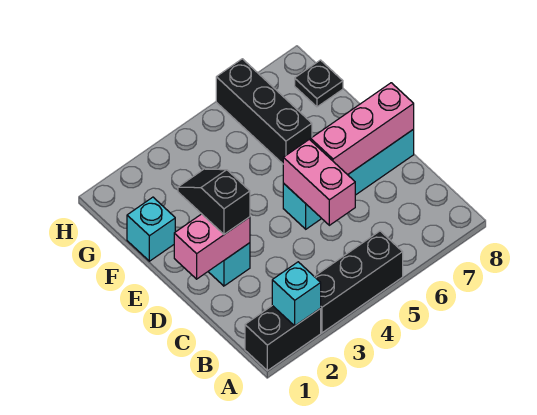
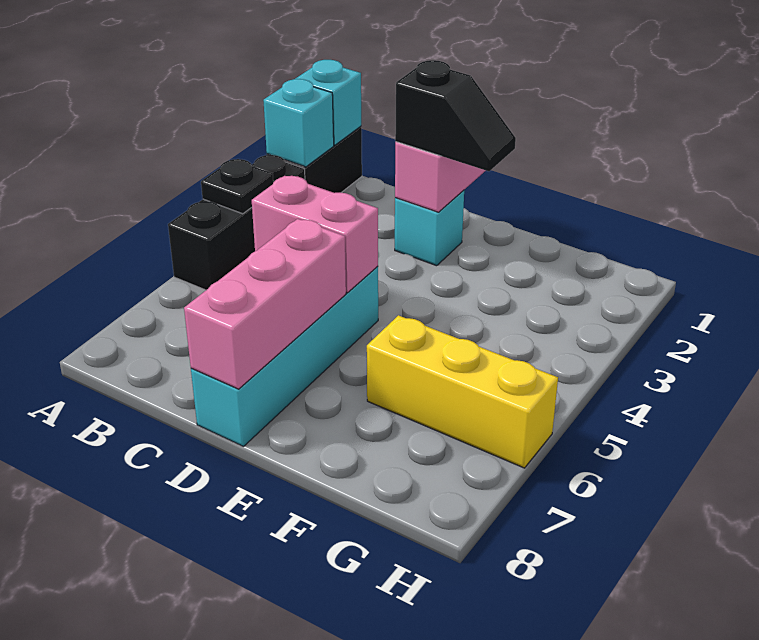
cyan 1x1 brick [127,197,175,261] -> cyan 1x1 brick moved to [295,60,361,145]
black 1x3 brick [216,59,312,164] -> yellow 1x3 brick [367,315,558,468]
black 1x1 plate [295,60,343,107] -> black 1x1 plate moved to [201,159,273,214]

